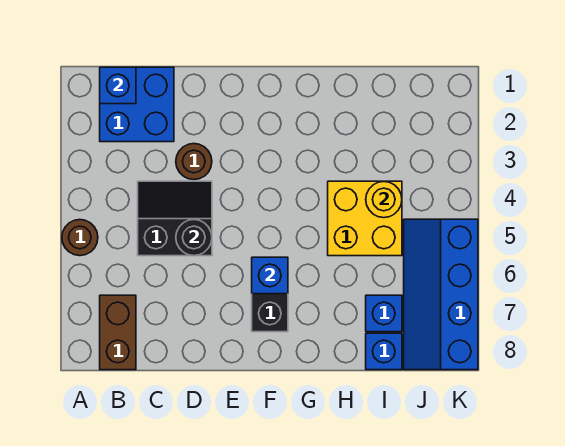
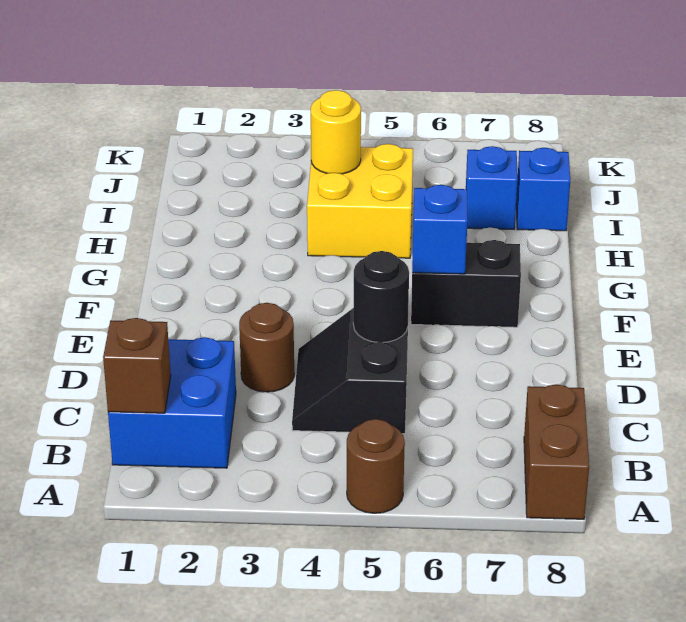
blue 1x1 brick [100,67,136,104] -> brown 1x1 brick [103,318,171,413]
brown 1x2 brick [100,295,136,370] -> brown 1x2 brick turned to [524,384,589,519]
blue 2x4 slope [404,219,478,370] -> none

